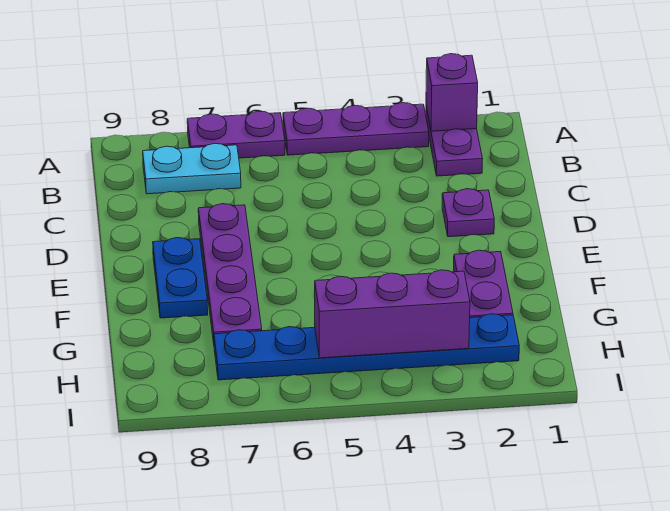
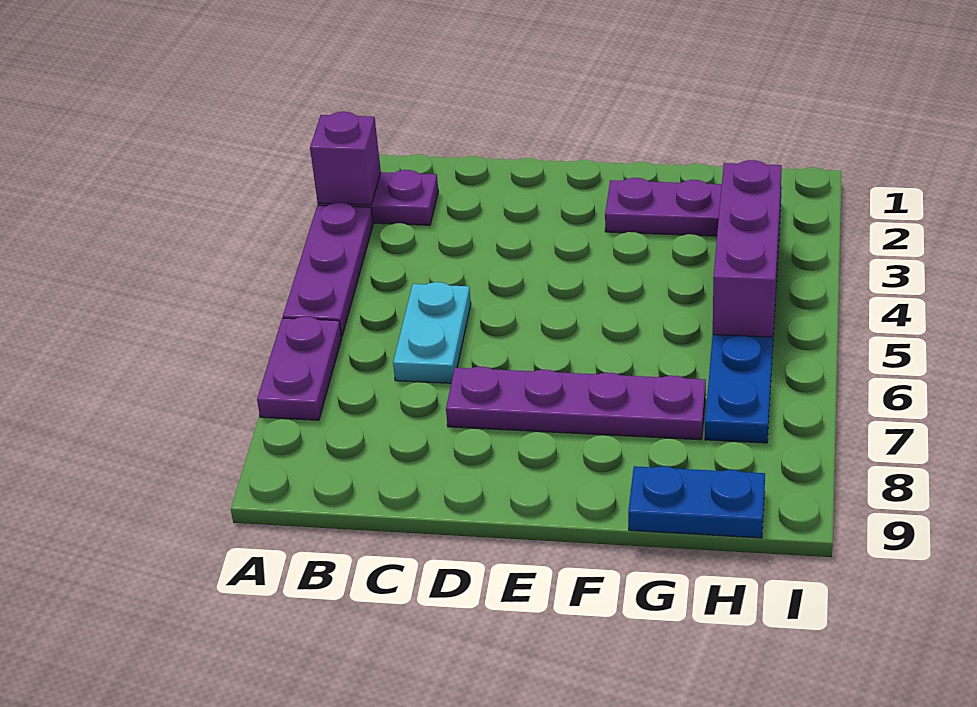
cyan 1x2 plate [143,143,241,194] -> cyan 1x2 plate moved to [393,282,471,383]
purple 1x1 plate [442,189,494,237] -> none
blue 1x2 plate [153,238,208,318] -> blue 1x2 plate moved to [628,466,765,538]

